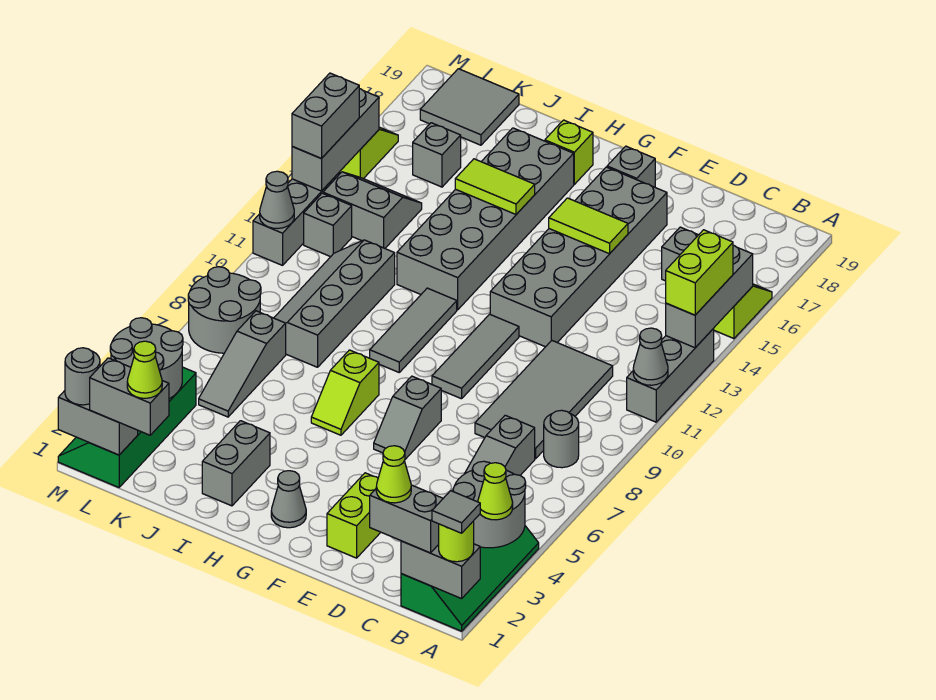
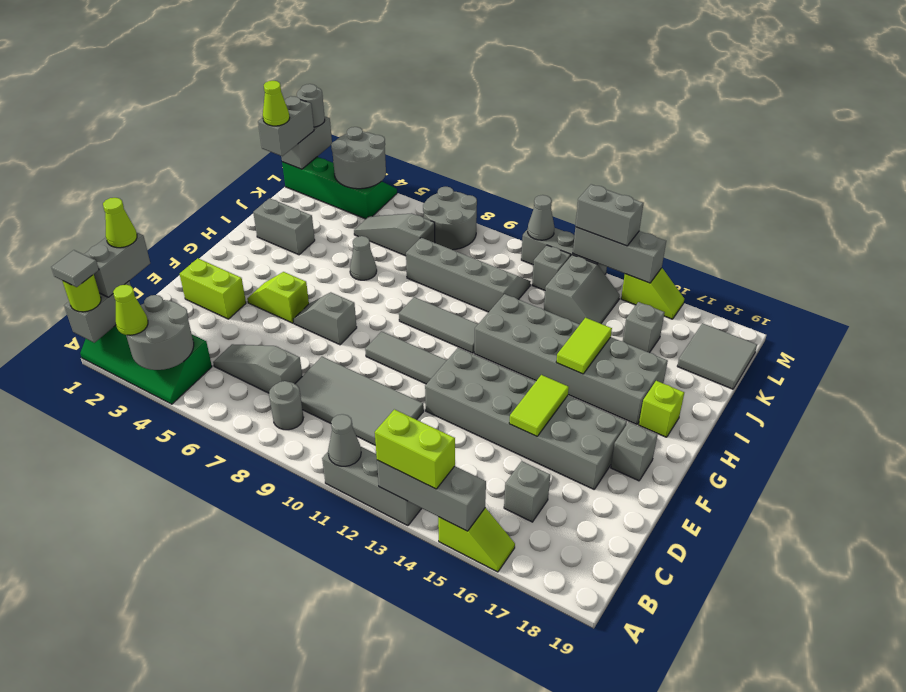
grey 1x1 cone [271,471,306,528] -> grey 1x1 cone moved to [350,236,377,280]
lime 1x2 slope [311,350,379,435] -> lime 1x2 slope moved to [247,272,309,323]

